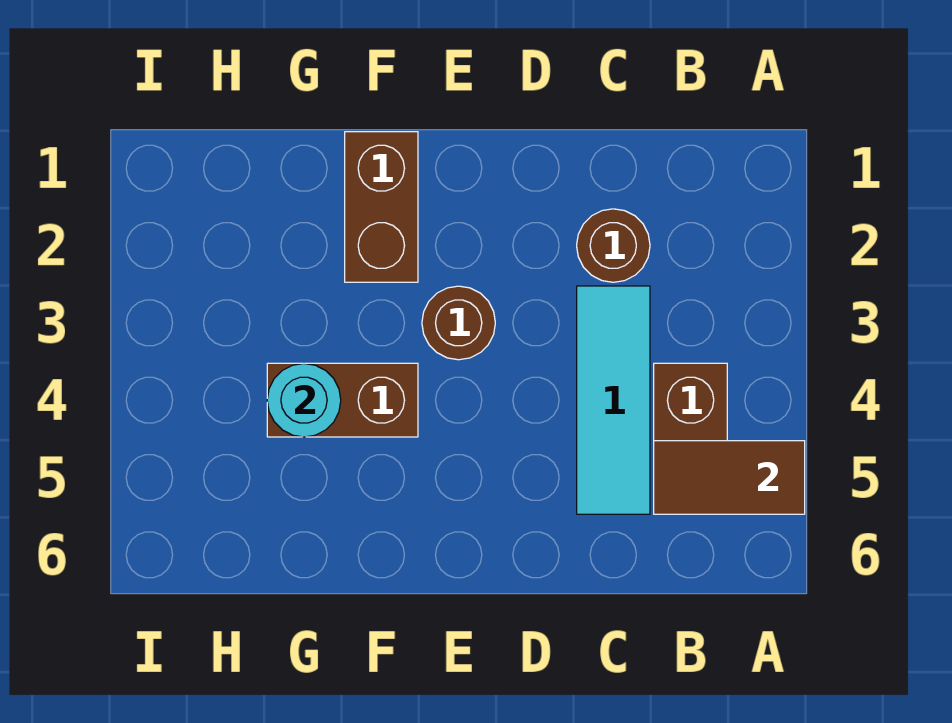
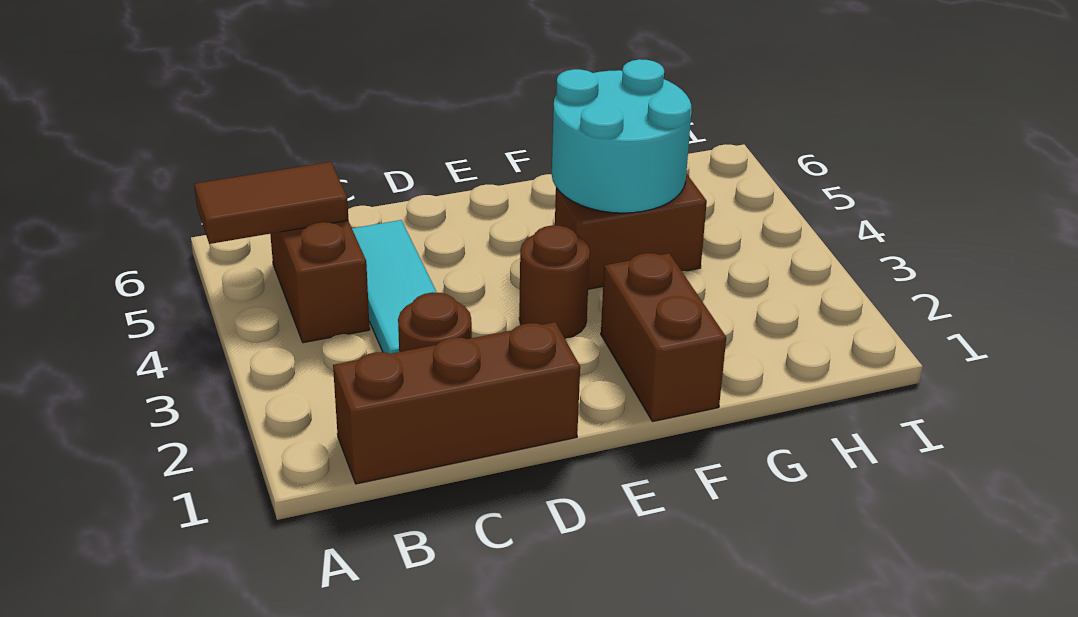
none -> brown 1x3 brick [333,322,580,484]
cyan 1x1 round brick [267,363,341,437] -> cyan 2x2 round brick [552,59,691,213]

